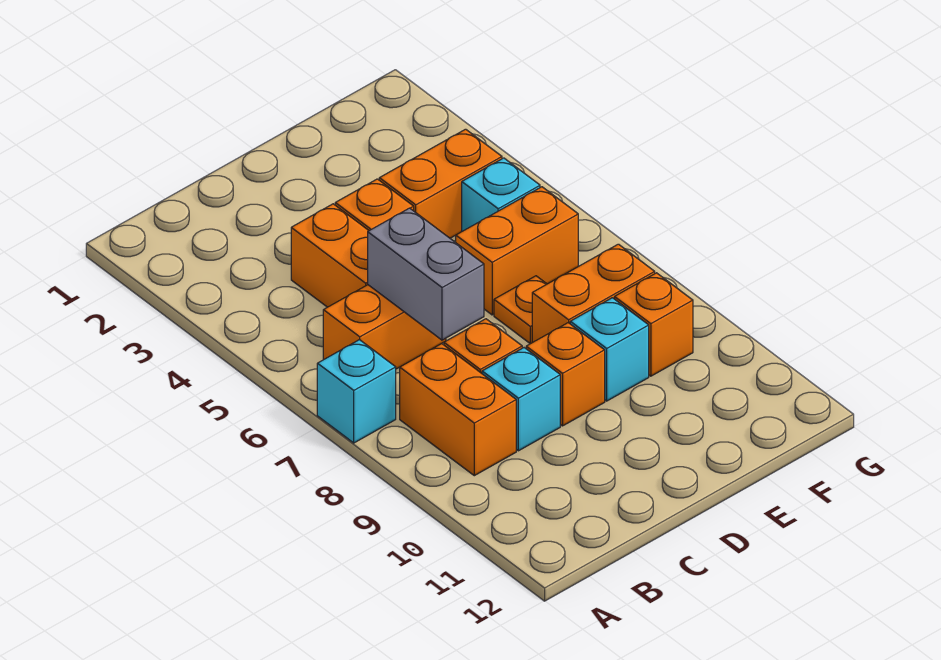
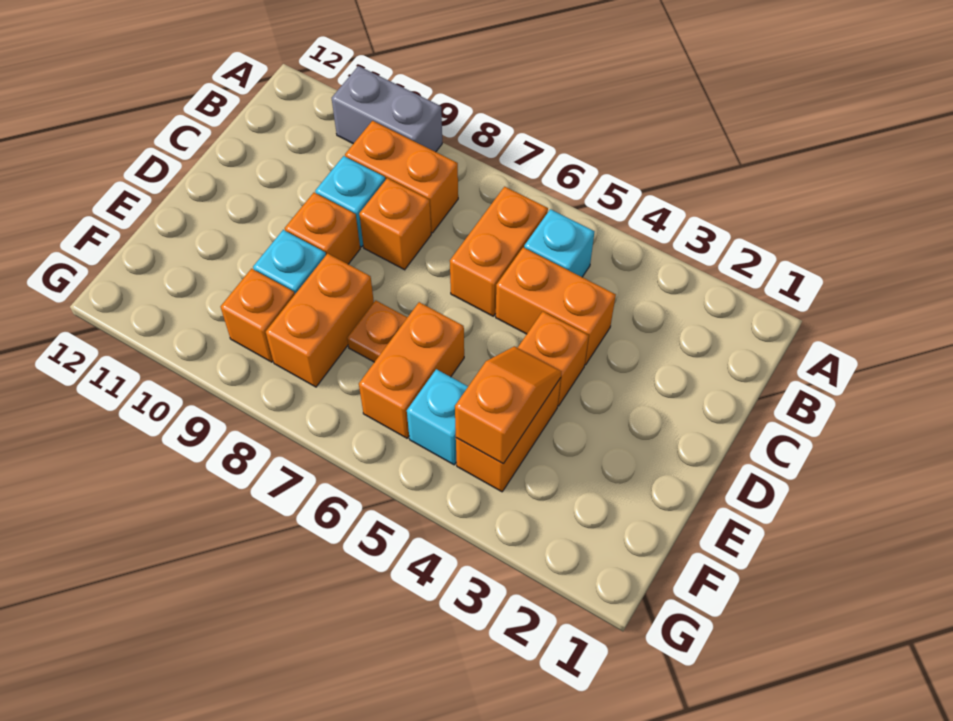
cyan 1x1 brick [317,340,396,443] -> cyan 1x1 brick moved to [524,209,594,277]
grey 1x2 brick [368,208,484,340] -> grey 1x2 brick moved to [332,66,442,152]
none -> orange 1x2 slope [455,346,561,464]

